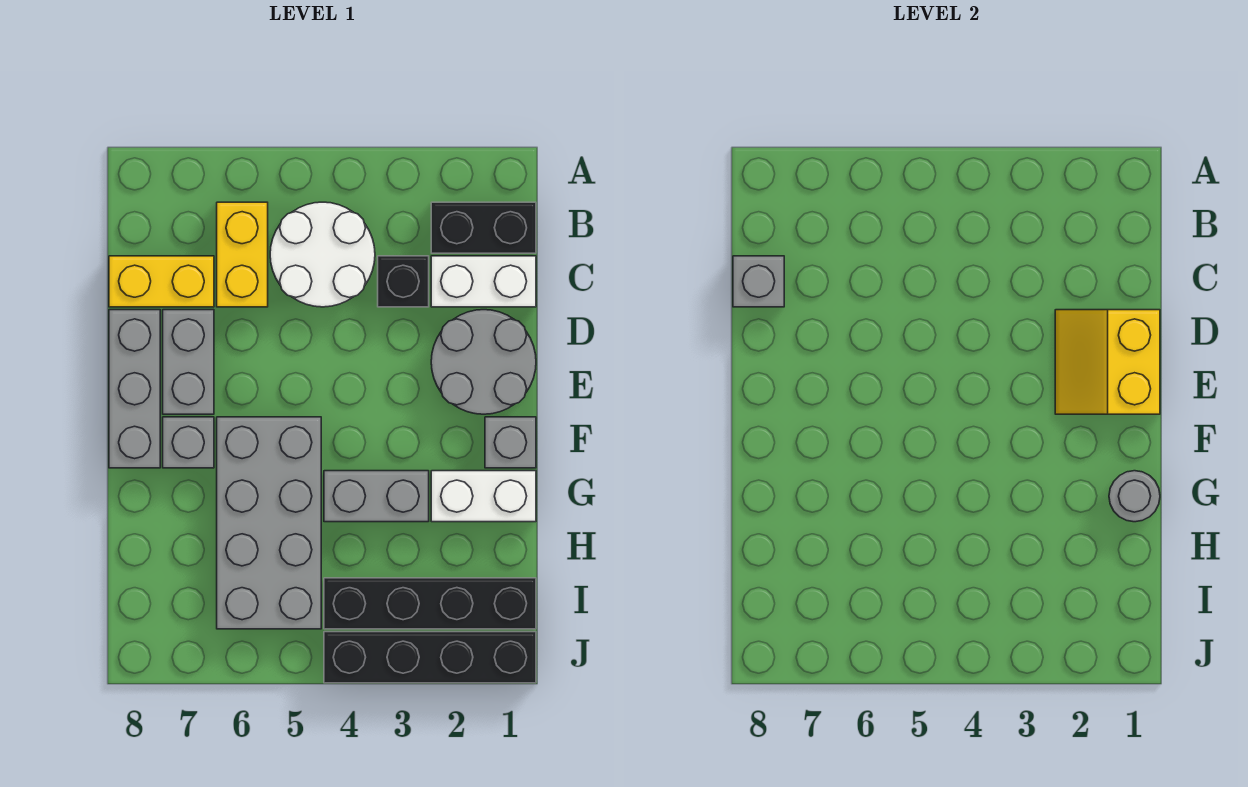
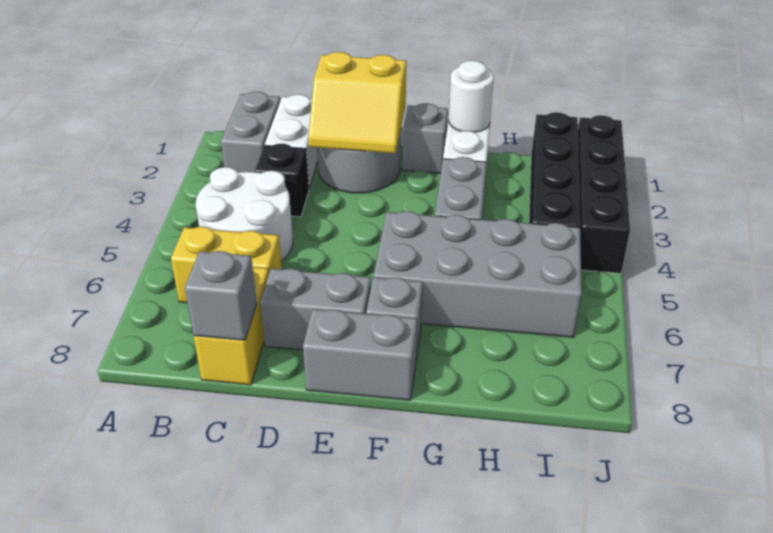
black 1x2 brick [431,202,536,253] -> grey 1x2 brick [221,92,280,172]
grey 1x3 brick [109,310,160,468] -> grey 1x2 brick [303,309,417,400]
grey 1x1 round brick [1109,471,1160,522] -> white 1x1 round brick [449,61,494,132]

